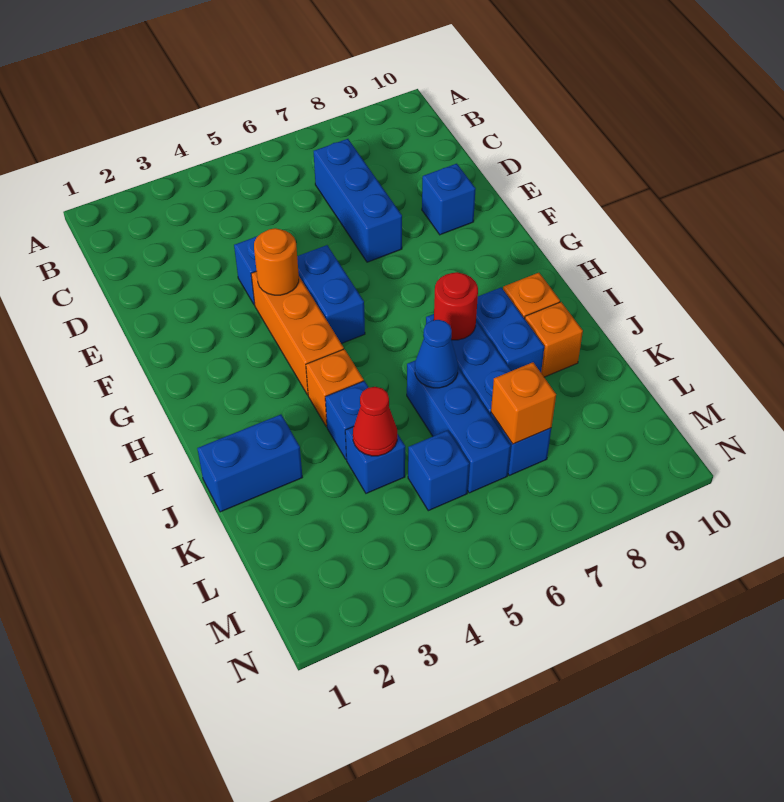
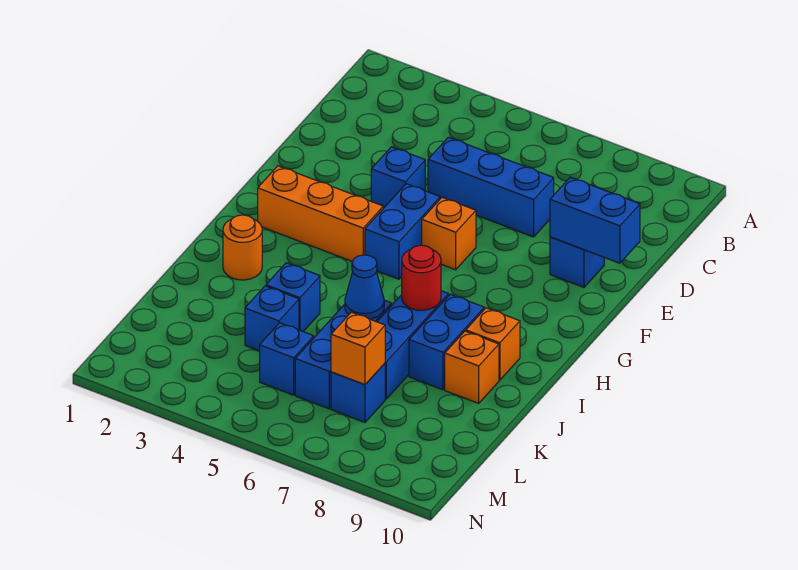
blue 1x3 brick [314,139,402,262] -> blue 1x3 brick turned to [428,137,554,237]
orange 1x3 brick [251,271,344,395] -> orange 1x3 brick turned to [258,166,383,262]
orange 1x1 round brick [254,228,299,295] -> orange 1x1 round brick moved to [223,215,262,280]
orange 1x1 brick [306,349,364,427] -> orange 1x1 brick moved to [422,198,476,270]
blue 1x2 brick [197,415,303,512] -> blue 1x2 brick moved to [550,177,640,263]
red 1x1 cone [353,387,397,456] -> none

